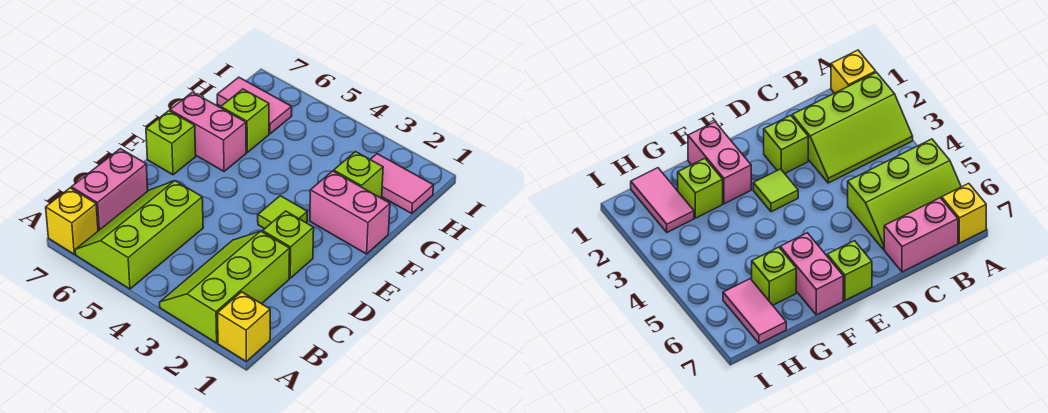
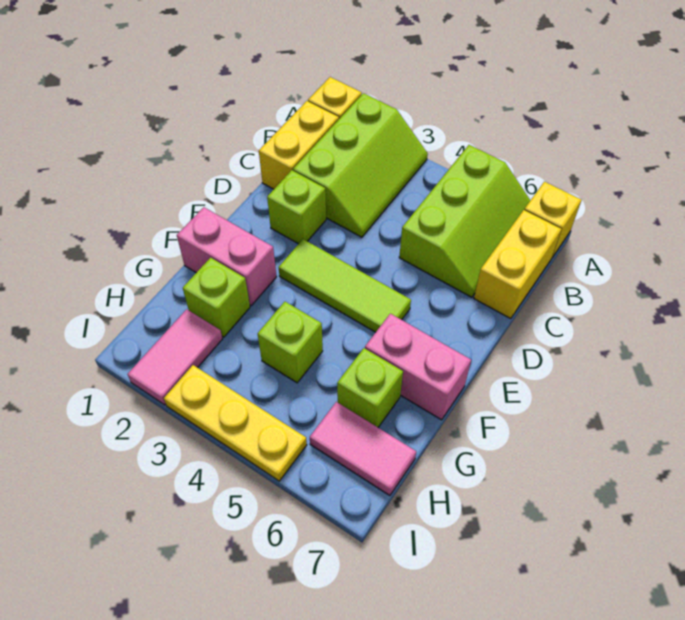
none -> yellow 1x2 brick [259,101,339,189]
pink 1x2 brick [71,149,148,231] -> yellow 1x2 brick [474,210,561,319]
lime 1x1 tile [258,196,307,229] -> lime 1x3 tile [279,239,411,332]
lime 1x1 brick [146,111,196,175] -> lime 1x1 brick moved to [258,302,323,383]
pink 1x2 tile [370,154,434,214] -> pink 1x2 tile turned to [128,309,222,405]
none -> yellow 1x3 plate [164,365,307,481]

